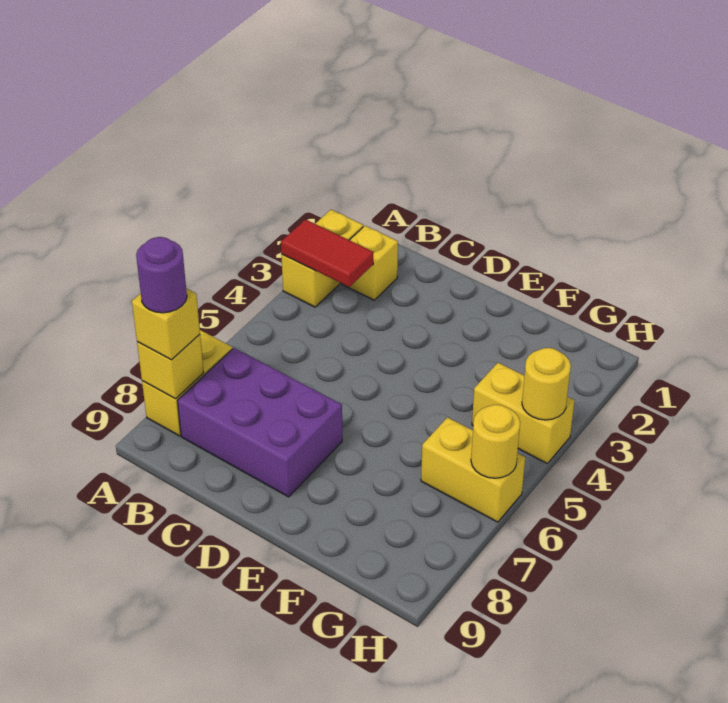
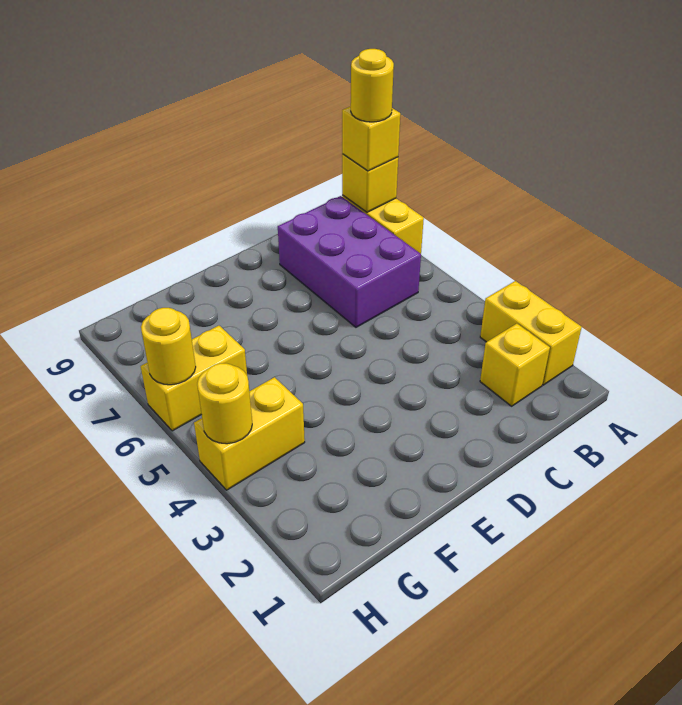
red 1x2 tile [281,219,374,287] -> none
purple 1x1 round brick [136,237,187,313] -> yellow 1x1 round brick [351,49,394,122]
purple 2x3 brick [178,348,342,497] -> purple 2x3 brick turned to [278,196,421,327]

